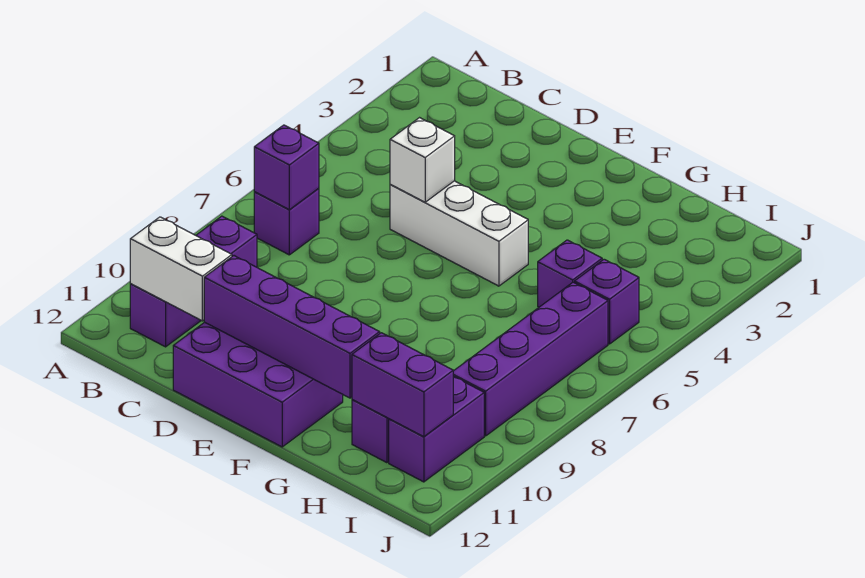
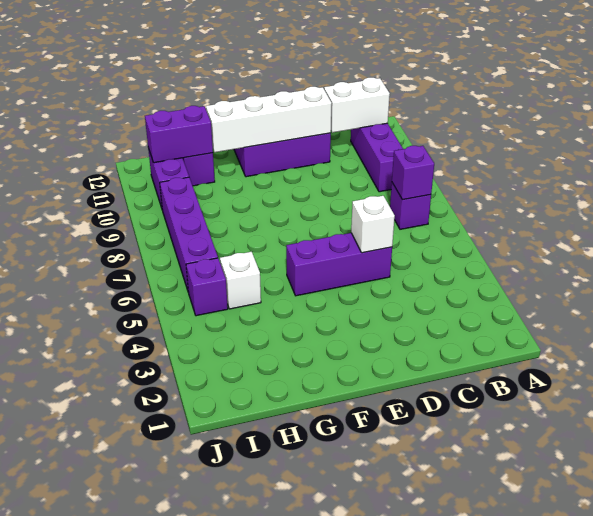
white 1x3 brick [390,181,528,286] -> purple 1x3 brick [286,233,392,296]
purple 1x4 brick [204,256,380,398] -> white 1x4 brick [206,87,331,152]
purple 1x1 brick [538,240,602,307] -> white 1x1 brick [220,252,261,309]

